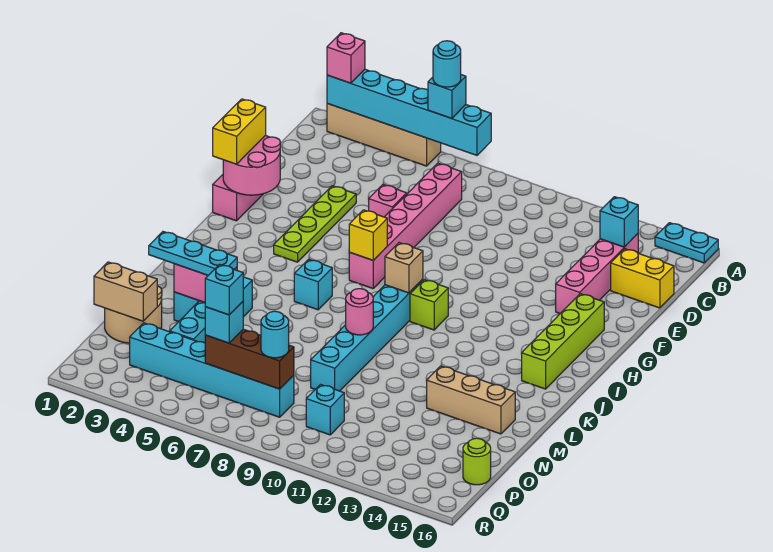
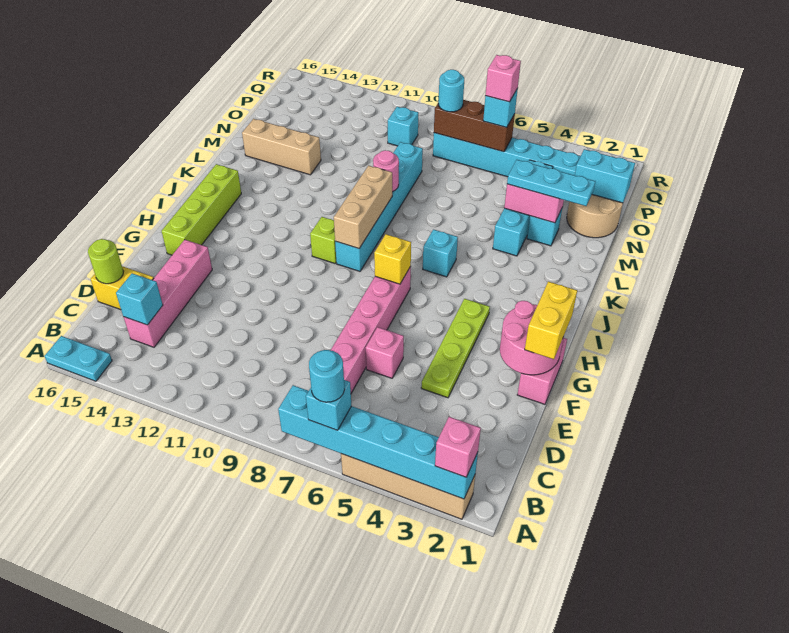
tan 1x1 brick [385,243,423,293] -> tan 1x3 brick [334,166,392,249]
tan 1x2 brick [94,262,157,321] -> cyan 1x2 brick [575,149,635,203]
cyan 1x1 brick [205,264,243,315] -> pink 1x1 brick [485,55,521,102]
lime 1x1 round brick [463,438,491,485] -> lime 1x1 round brick moved to [88,239,124,284]

